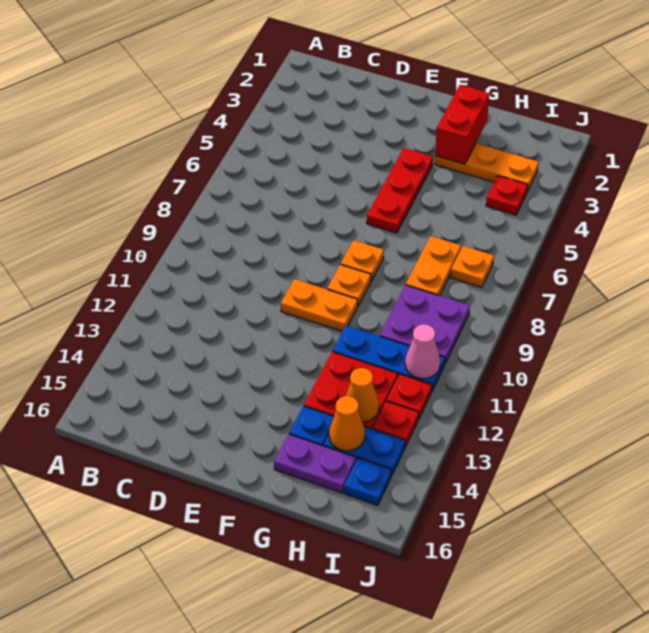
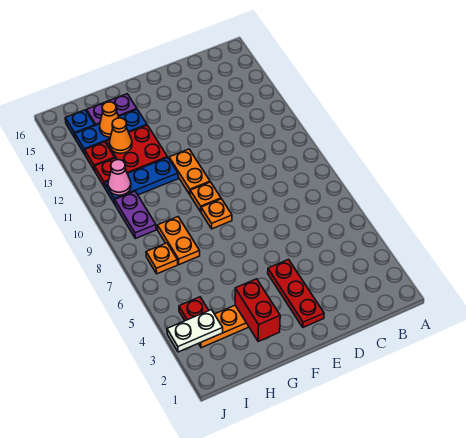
orange 1x2 plate [281,279,358,331] -> orange 1x2 plate turned to [169,149,210,194]
red 1x3 plate [367,148,433,233] -> red 1x3 plate moved to [268,259,324,327]
purple 2x2 plate [380,285,470,364] -> purple 1x2 plate [115,191,156,239]
none -> white 1x2 plate [167,310,223,352]

